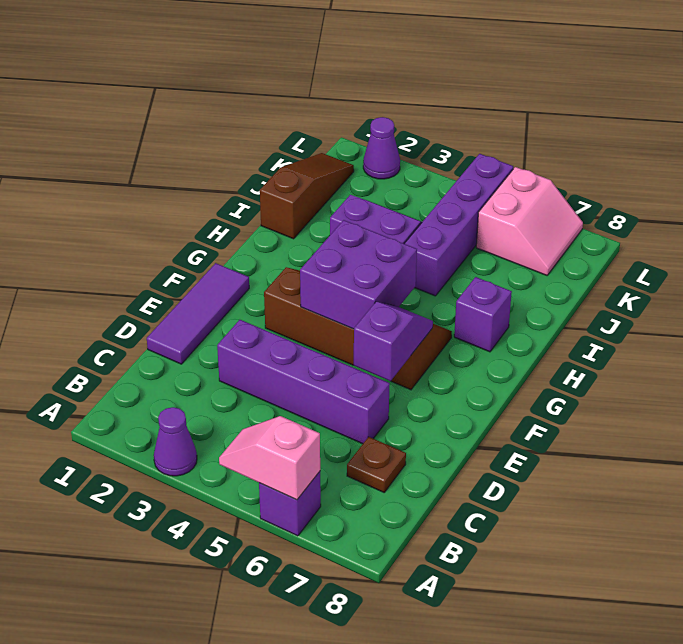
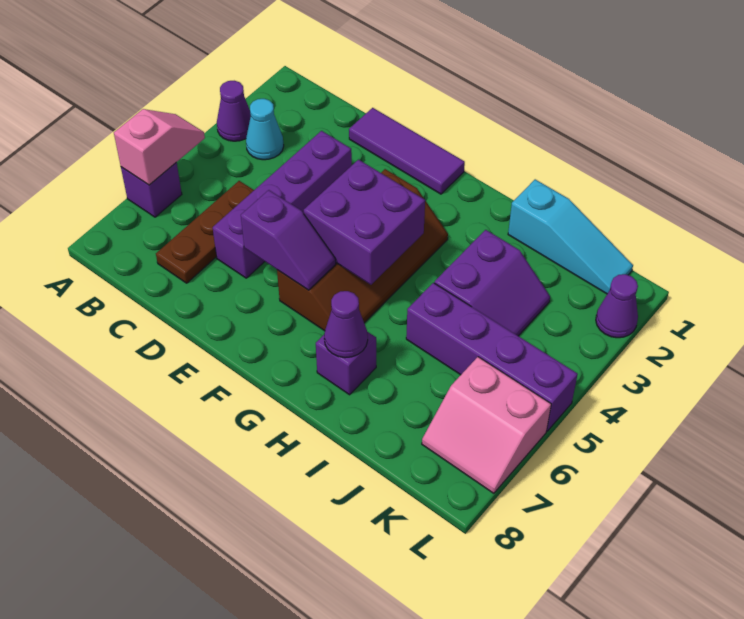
none -> cyan 1x1 cone [246,99,284,160]
brown 1x1 plate [347,437,406,492] -> brown 1x3 plate [156,181,254,283]
none -> purple 1x1 cone [324,291,368,358]
brown 1x3 slope [260,153,354,239] -> cyan 1x3 slope [508,179,633,294]

